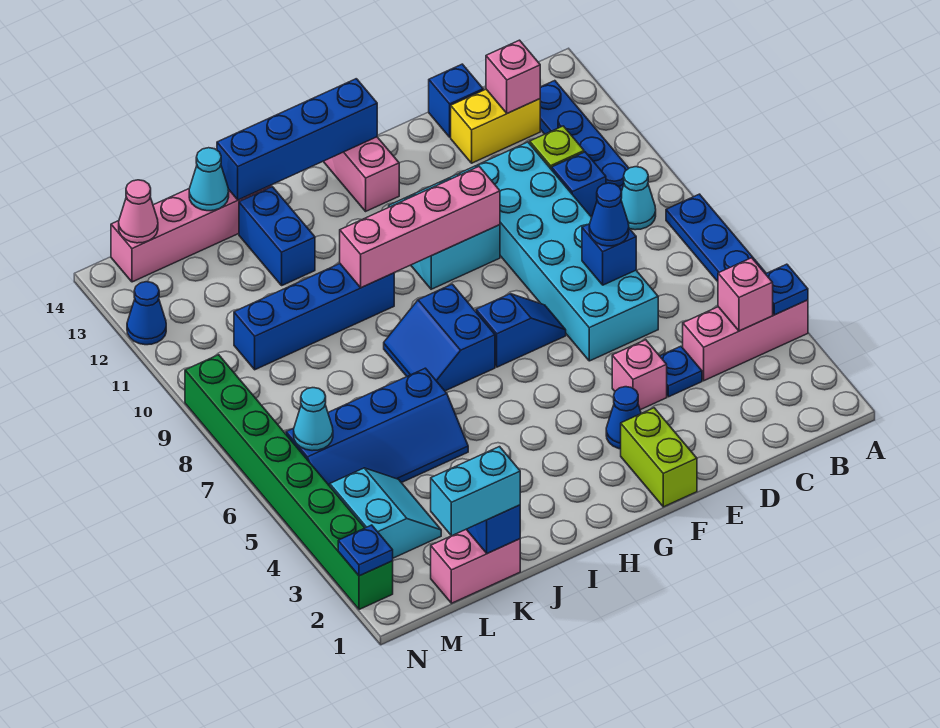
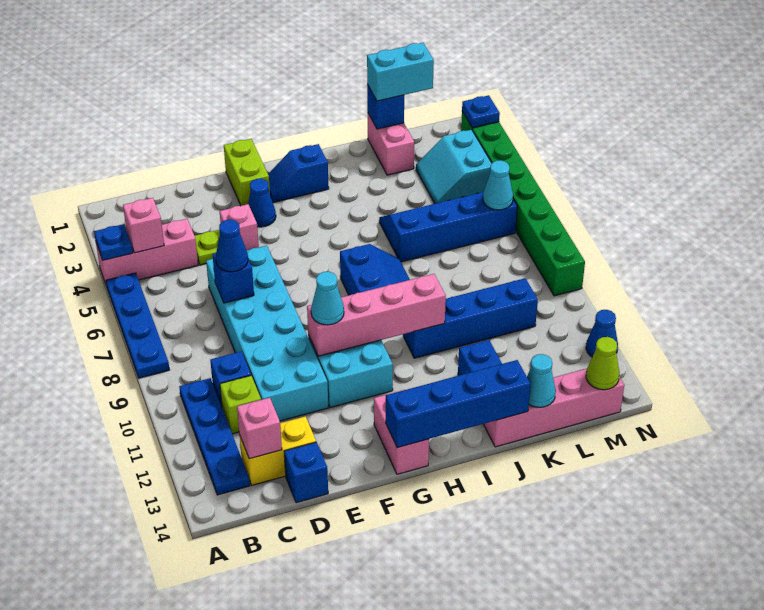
cyan 1x1 cone [621,167,656,230] -> cyan 1x1 cone moved to [311,272,344,325]
blue 1x1 plate [660,346,702,397] -> lime 1x1 plate [195,230,220,265]
blue 1x2 slope [476,294,566,367] -> blue 1x2 slope moved to [268,144,329,202]
pink 1x2 brick [431,530,520,603] -> pink 1x2 brick turned to [368,114,414,175]
pink 1x1 cone [119,180,158,243] -> lime 1x1 cone [586,337,620,390]

